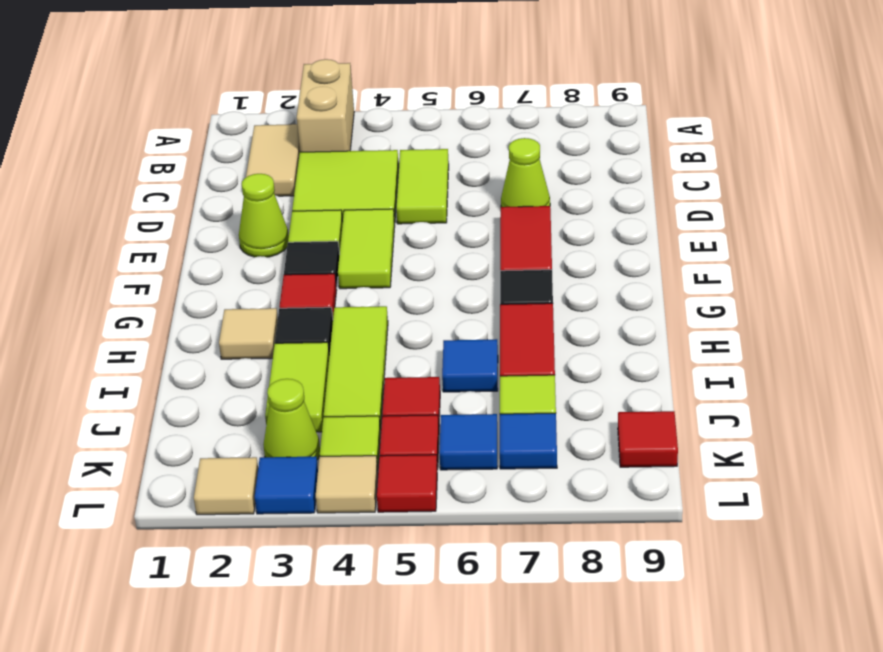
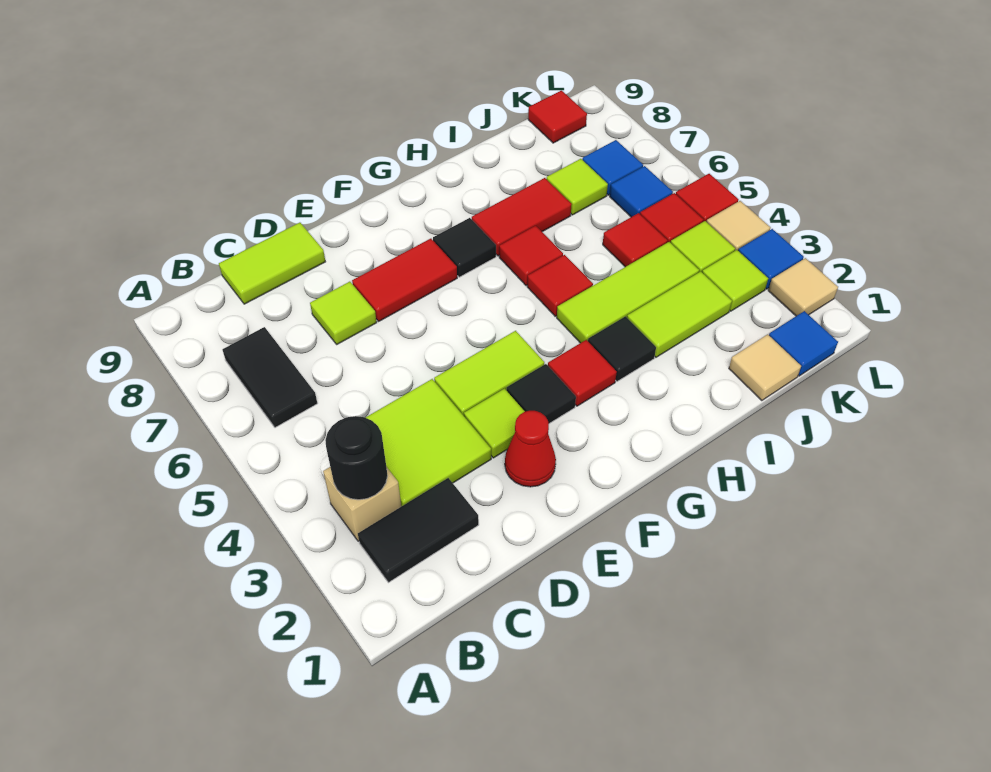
tan 1x2 brick [297,59,354,152] -> tan 1x1 brick [323,467,401,541]
tan 1x2 tile [246,124,300,196] -> black 1x2 tile [358,478,479,583]
none -> black 1x1 round brick [325,416,388,500]
none -> black 1x2 tile [222,327,317,428]
lime 1x2 tile [396,149,449,224] -> lime 1x2 tile moved to [219,223,325,304]
lime 1x1 cone [501,138,550,207] -> lime 1x1 tile [310,282,377,344]
lime 1x1 cone [239,174,289,257] -> red 1x1 cone [505,411,556,487]
tan 1x1 tile [219,308,278,359] -> tan 1x1 tile moved to [729,334,801,401]
none -> red 1x1 tile [527,255,593,316]
none -> red 1x1 tile [499,226,563,286]
blue 1x1 tile [442,339,498,392] -> blue 1x1 tile moved to [769,311,838,376]
lime 1x1 cone [263,379,320,460] -> lime 1x1 tile [702,250,768,311]

